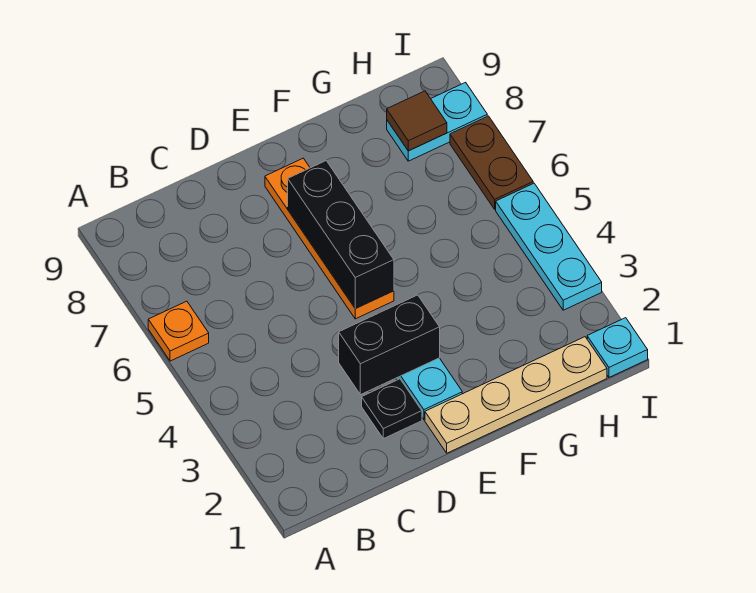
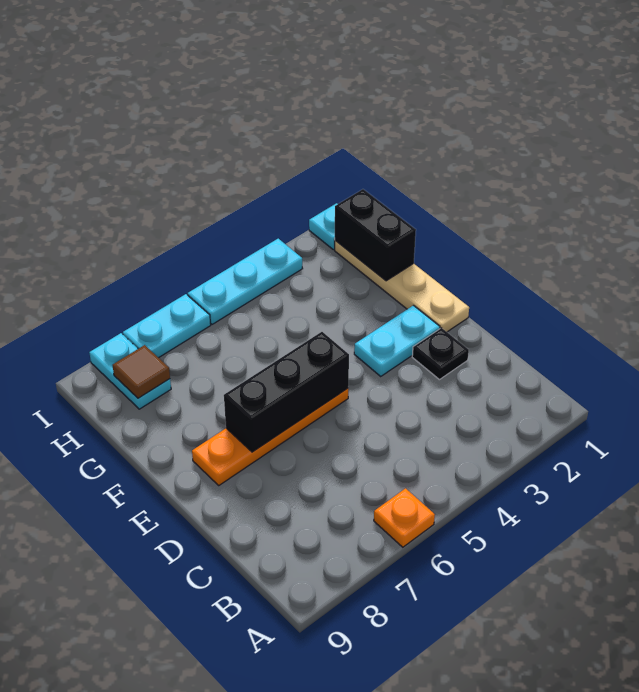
black 1x2 brick [339,295,440,395] -> black 1x2 brick moved to [335,189,416,281]
brown 1x2 plate [450,116,533,209] -> cyan 1x2 plate [123,294,211,358]

